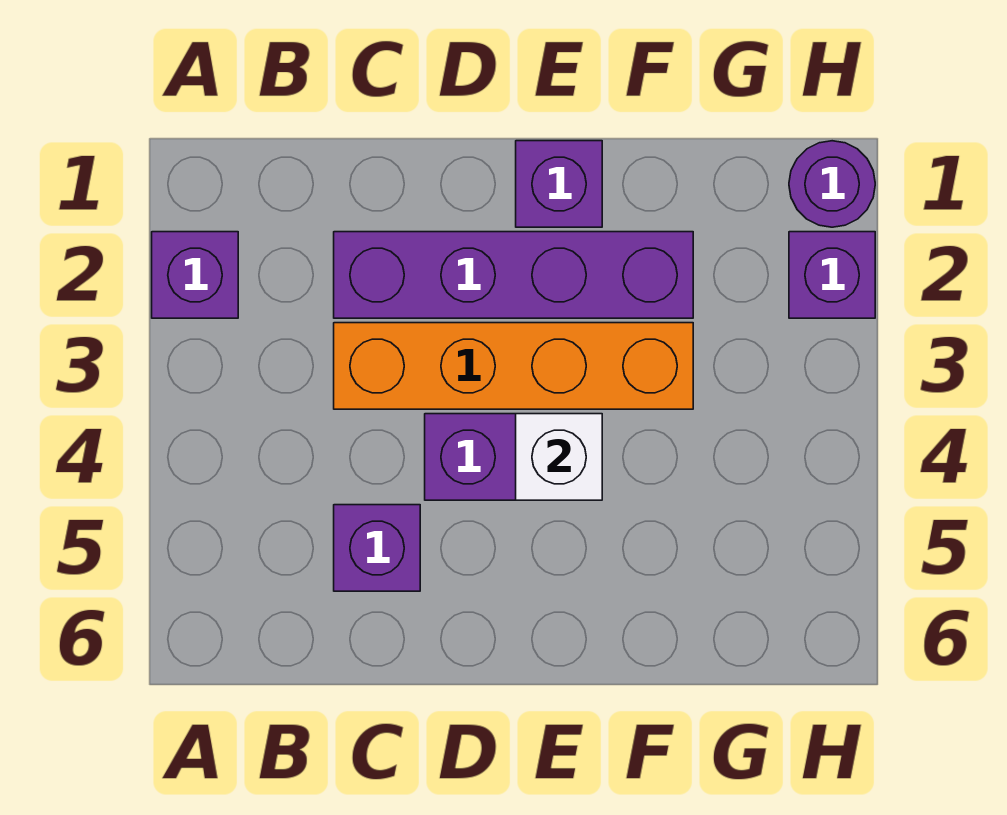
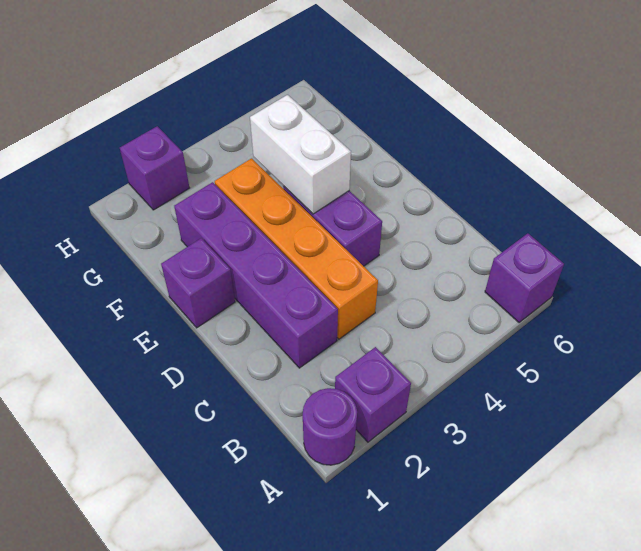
purple 1x1 brick [334,505,420,591] -> purple 1x1 brick moved to [485,233,564,323]
white 1x1 brick [516,414,602,500] -> white 1x2 brick [250,95,351,214]
purple 1x1 round brick [789,141,875,227] -> purple 1x1 round brick moved to [303,388,357,465]

